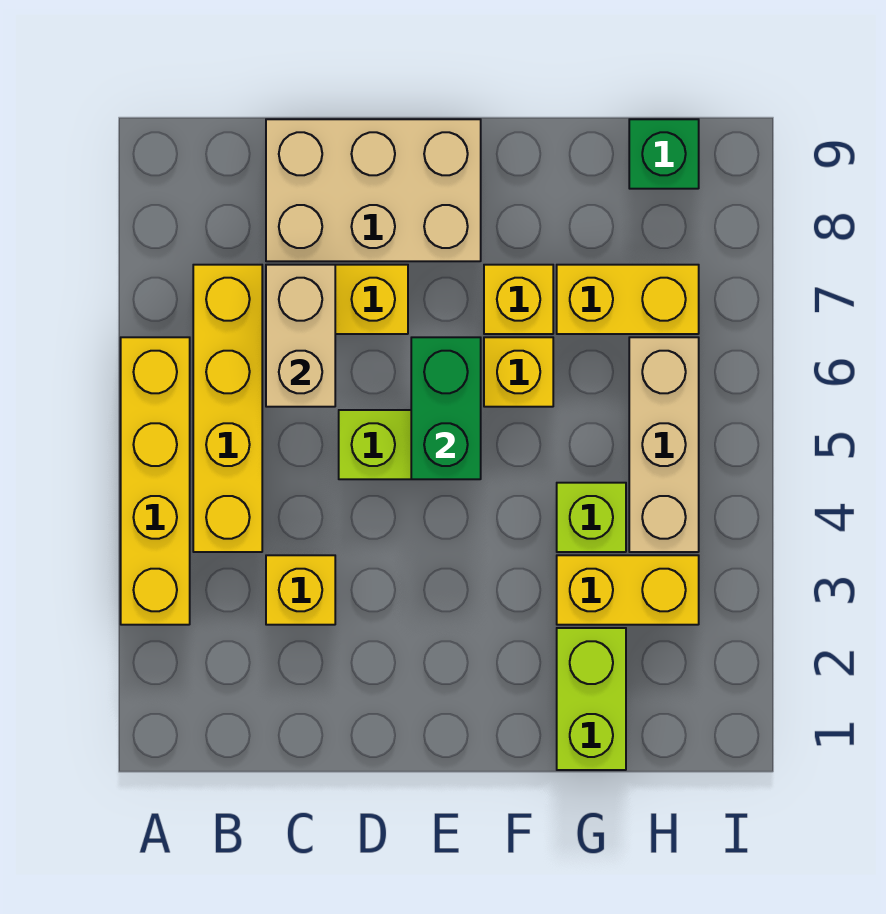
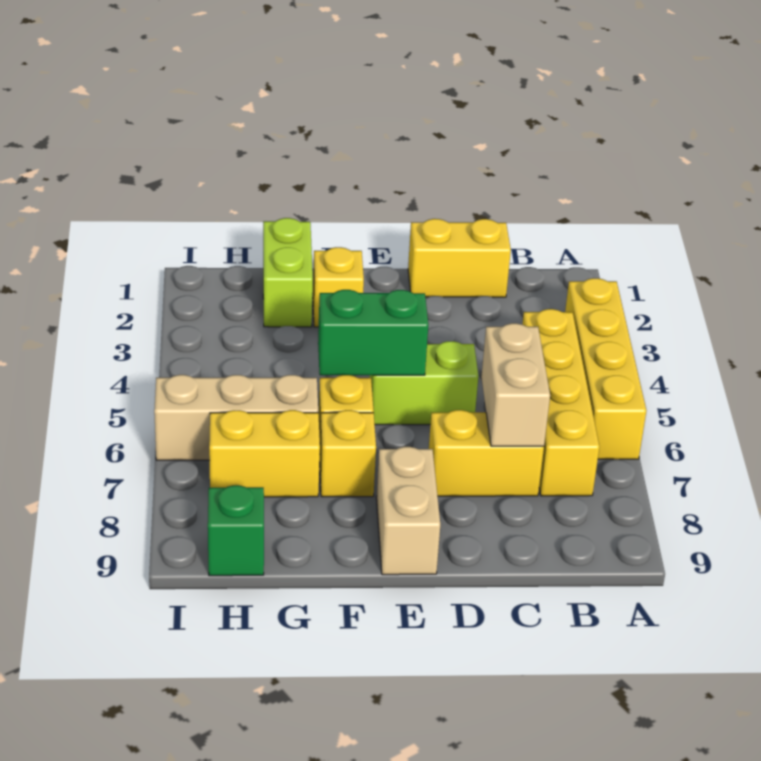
yellow 1x1 brick [266,555,335,625] -> yellow 1x1 brick moved to [313,247,364,327]
tan 2x3 brick [266,119,481,261] -> tan 1x2 brick [376,447,440,575]
green 1x2 brick [411,337,481,479] -> green 1x2 brick turned to [318,290,428,375]
yellow 1x2 brick [557,555,699,625] -> yellow 1x2 brick moved to [408,219,511,297]
lime 1x1 brick [557,483,626,552] -> none
tan 1x3 brick [629,337,699,552] -> tan 1x3 brick turned to [154,375,318,460]

